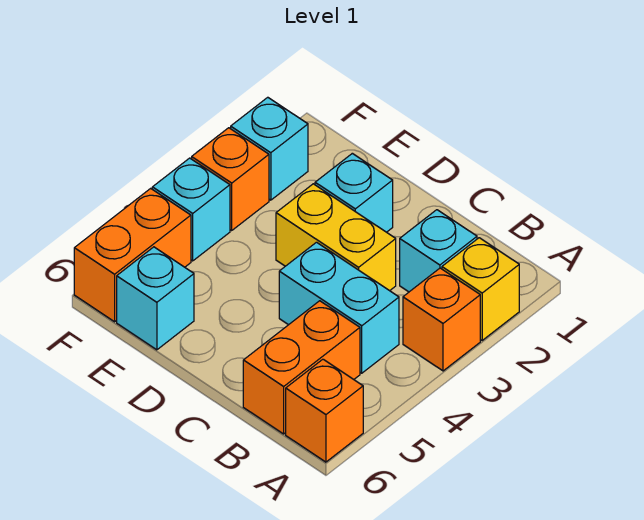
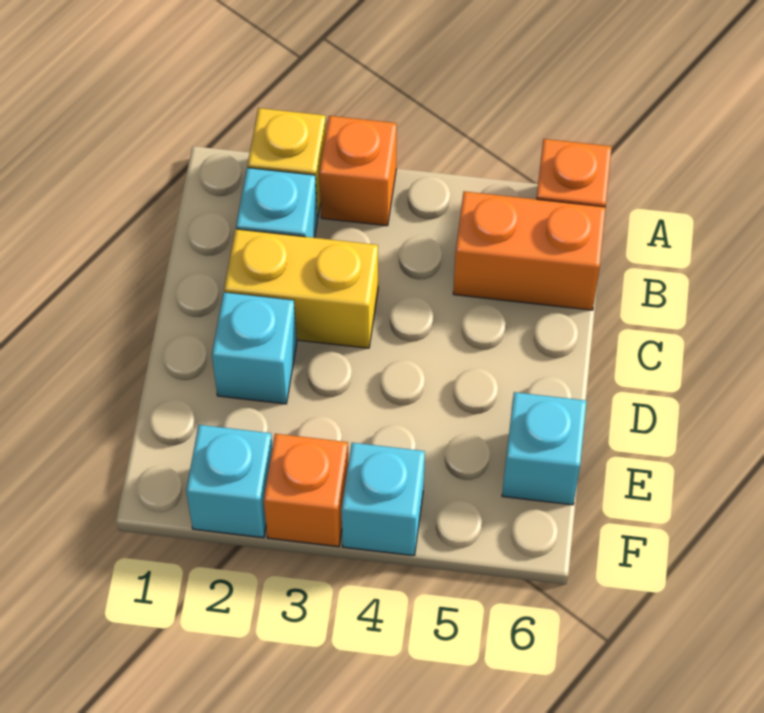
cyan 1x2 brick [279,242,399,373] -> none
yellow 1x2 brick [276,184,396,291] -> yellow 1x2 brick turned to [224,229,378,348]
orange 1x2 brick [74,188,191,322] -> none

